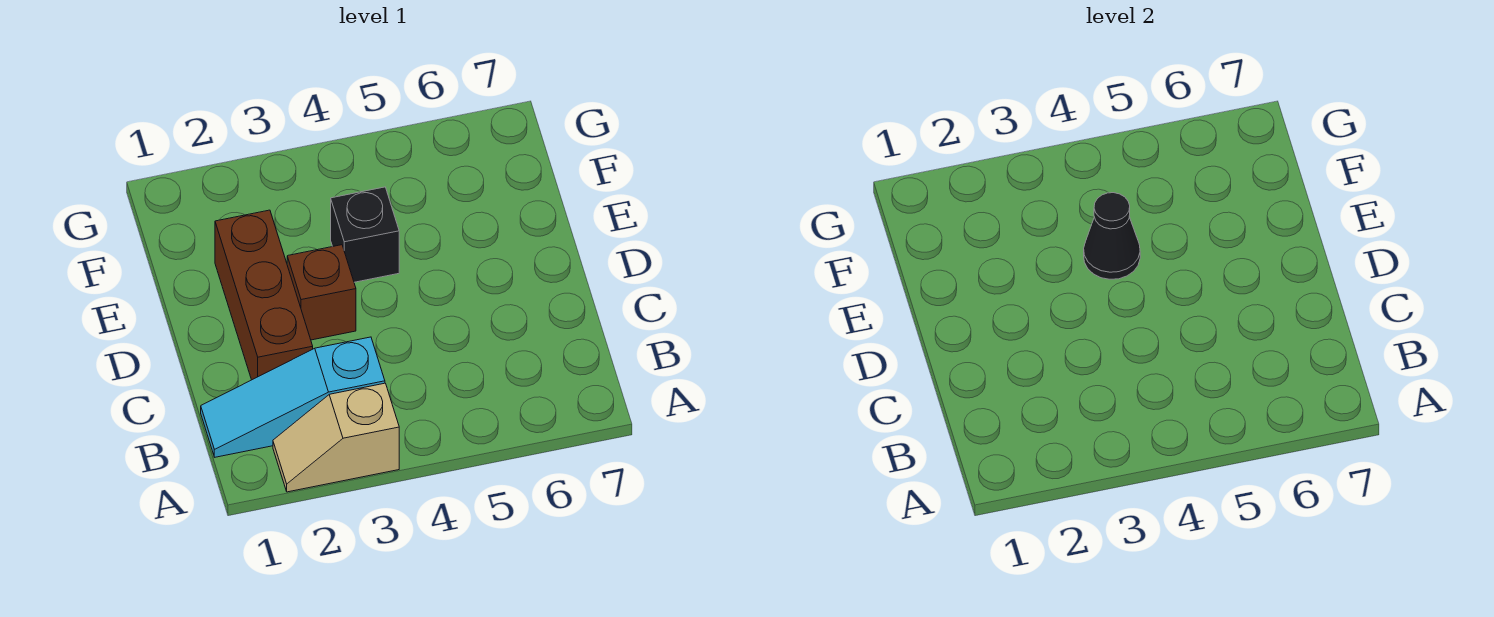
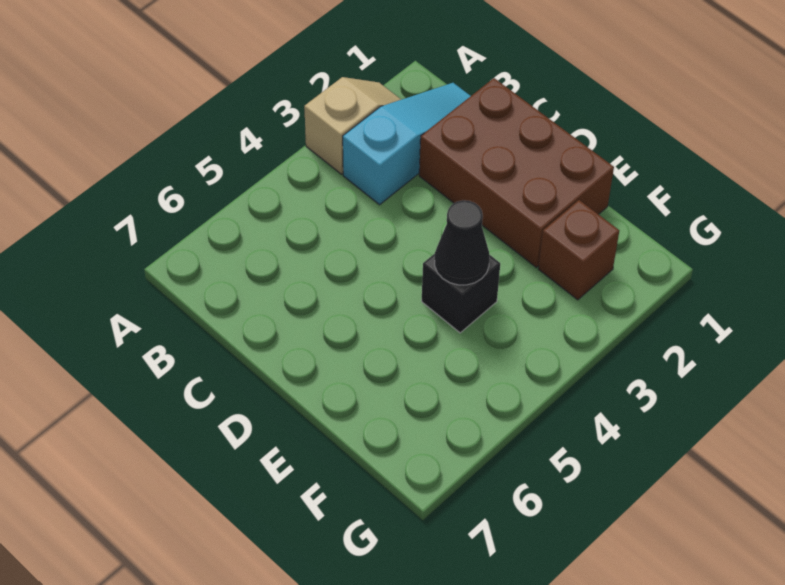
brown 1x3 brick [215,210,313,380] -> brown 2x3 brick [419,78,614,267]
brown 1x1 brick [287,245,356,340] -> brown 1x1 brick moved to [538,200,619,300]

